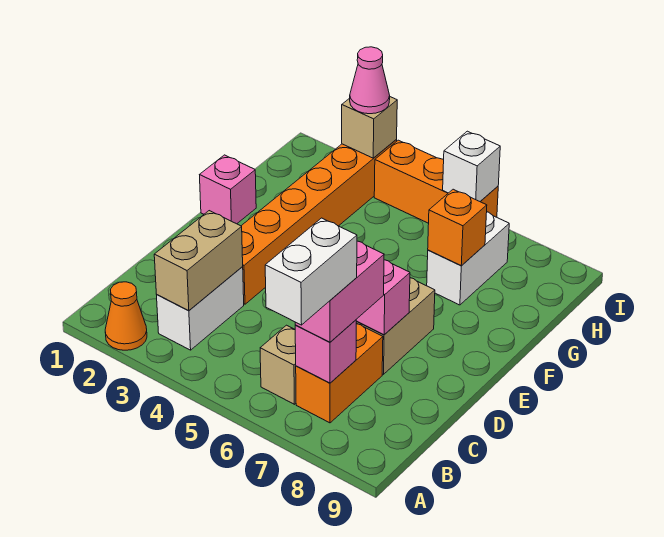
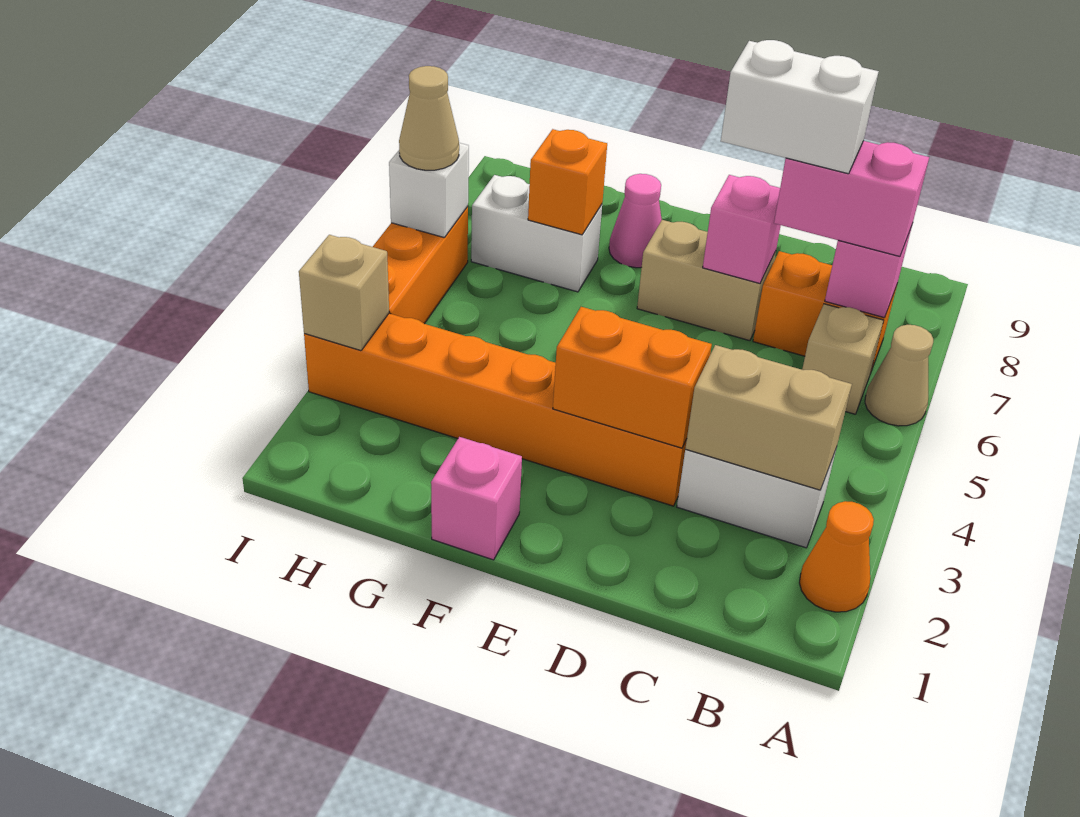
none -> tan 1x1 cone [865,325,933,426]
white 1x2 brick [265,218,357,325] -> white 1x2 brick moved to [721,40,879,174]
none -> orange 1x2 brick [553,307,712,448]
pink 1x1 cone [350,47,390,114] -> pink 1x1 cone moved to [609,174,662,268]
none -> tan 1x1 cone [399,66,459,170]

